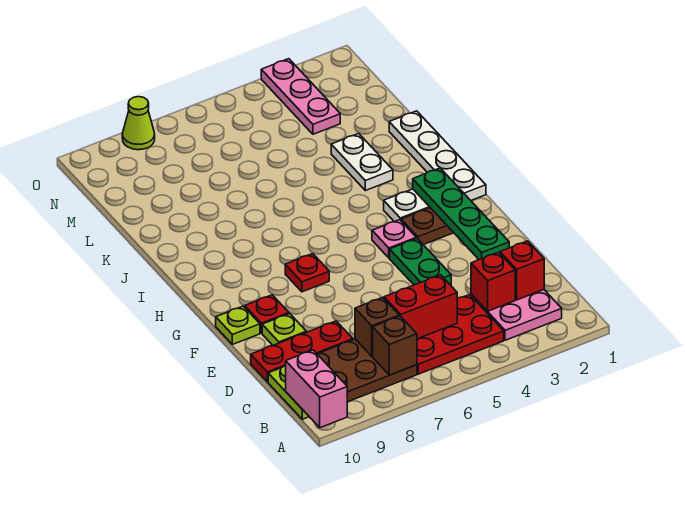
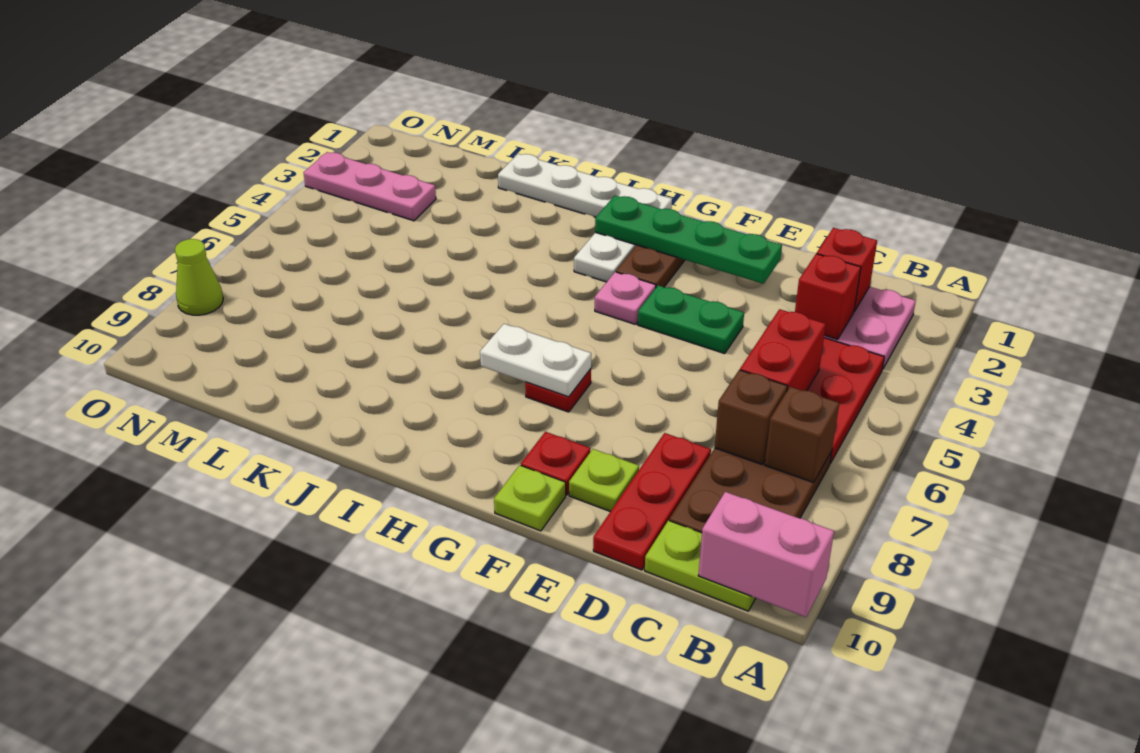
white 1x2 plate [331,134,393,191] -> white 1x2 plate moved to [480,324,591,397]

